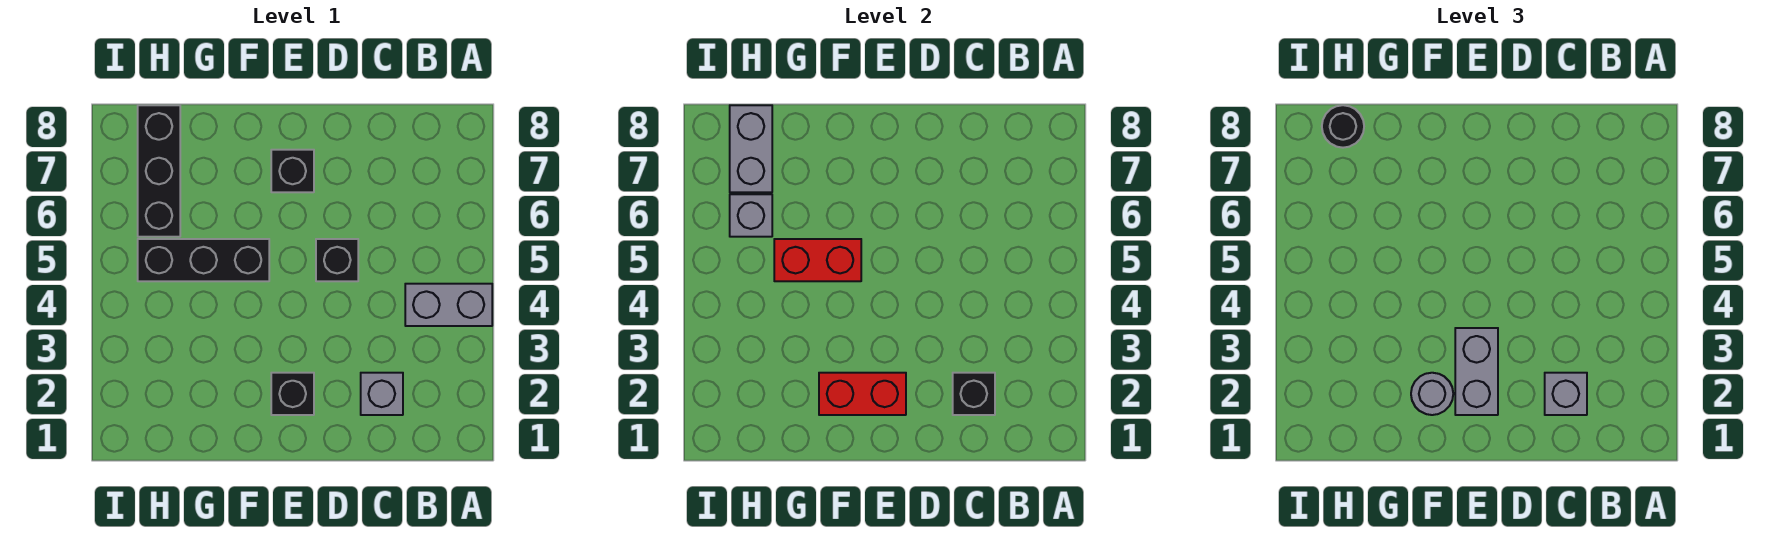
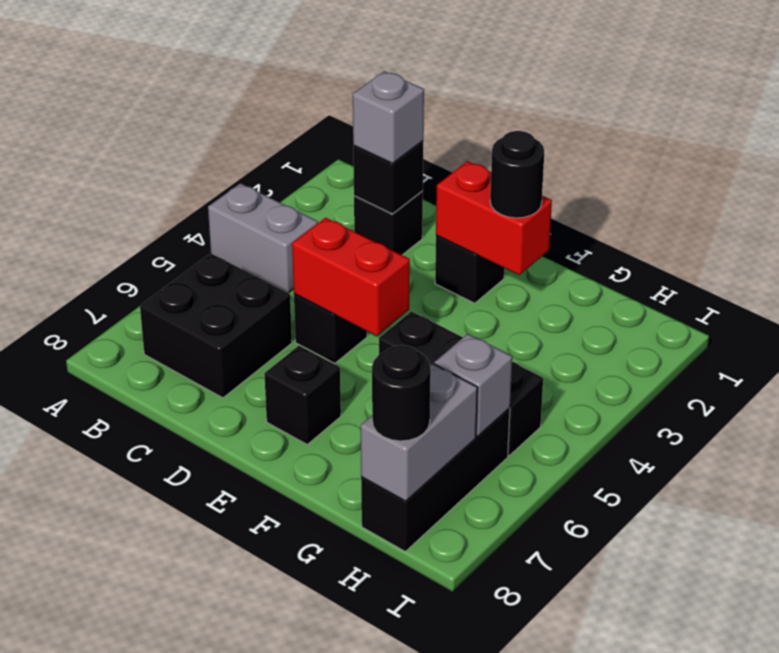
none -> black 2x2 brick [140,253,292,398]
grey 1x1 brick [361,373,403,415] -> black 1x1 brick [354,191,423,255]
grey 1x2 brick [1455,328,1498,415] -> none
grey 1x1 round brick [1411,373,1453,415] -> black 1x1 round brick [490,131,544,218]
red 1x2 brick [774,239,861,281] -> red 1x2 brick moved to [292,218,410,336]

